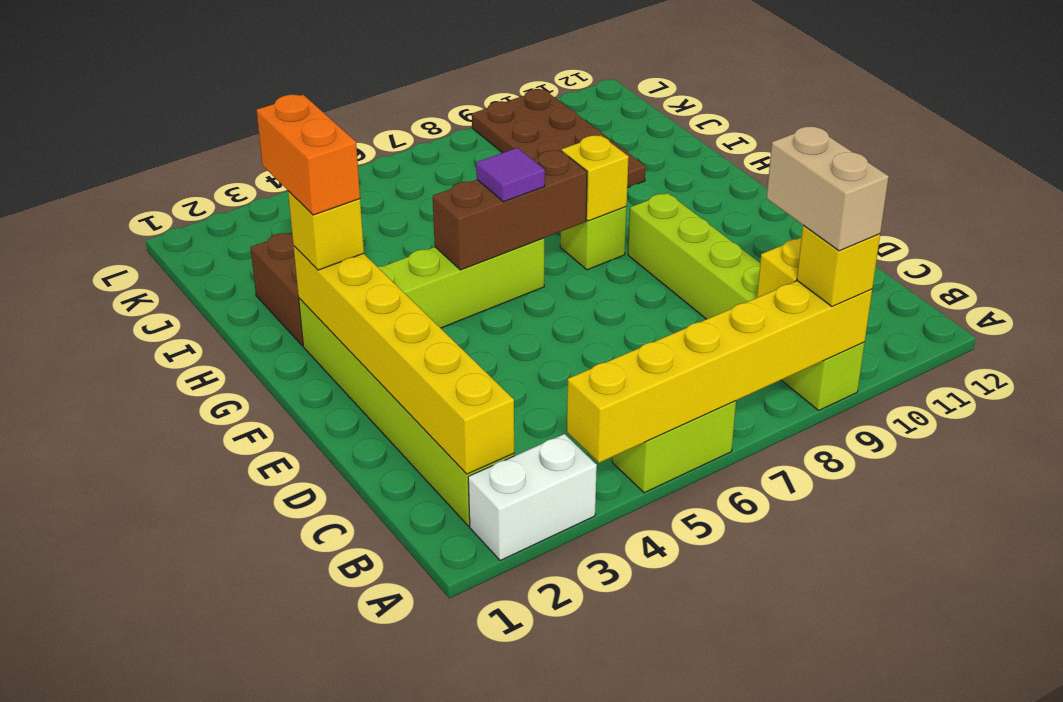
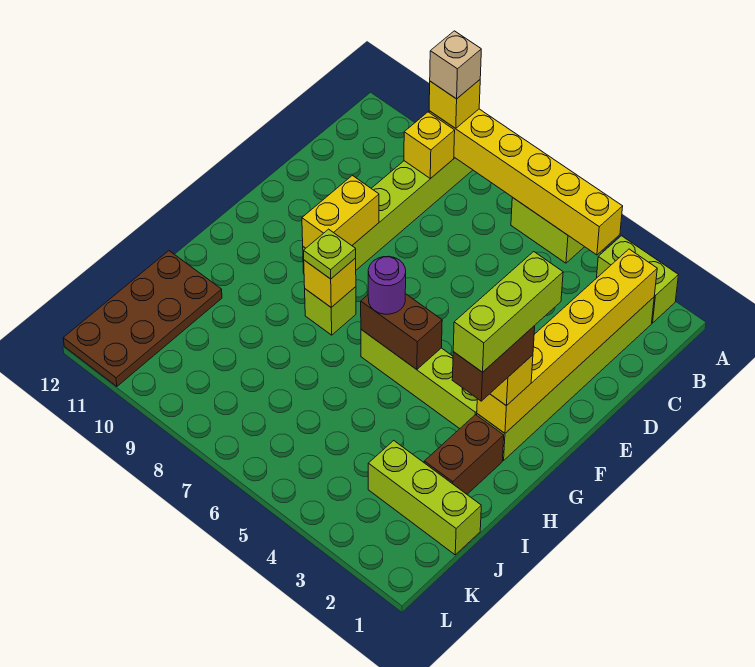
white 1x2 brick [468,434,597,561] -> lime 1x2 brick [597,236,678,323]
tan 1x2 brick [766,126,889,251] -> tan 1x1 brick [430,31,481,99]
none -> yellow 1x2 brick [302,176,379,248]
none -> lime 1x3 brick [453,252,563,372]
orange 1x2 brick [257,95,360,215] -> brown 1x2 brick [452,326,535,401]
brown 1x3 brick [433,150,587,270] -> brown 1x2 brick [361,294,442,369]
purple 1x1 tile [476,148,545,202] -> purple 1x1 round brick [368,256,406,314]
none -> lime 1x1 plate [304,229,356,279]
brown 2x4 plate [472,89,646,188] -> brown 2x4 plate moved to [63,251,222,386]
none -> lime 1x3 brick [368,441,481,555]

